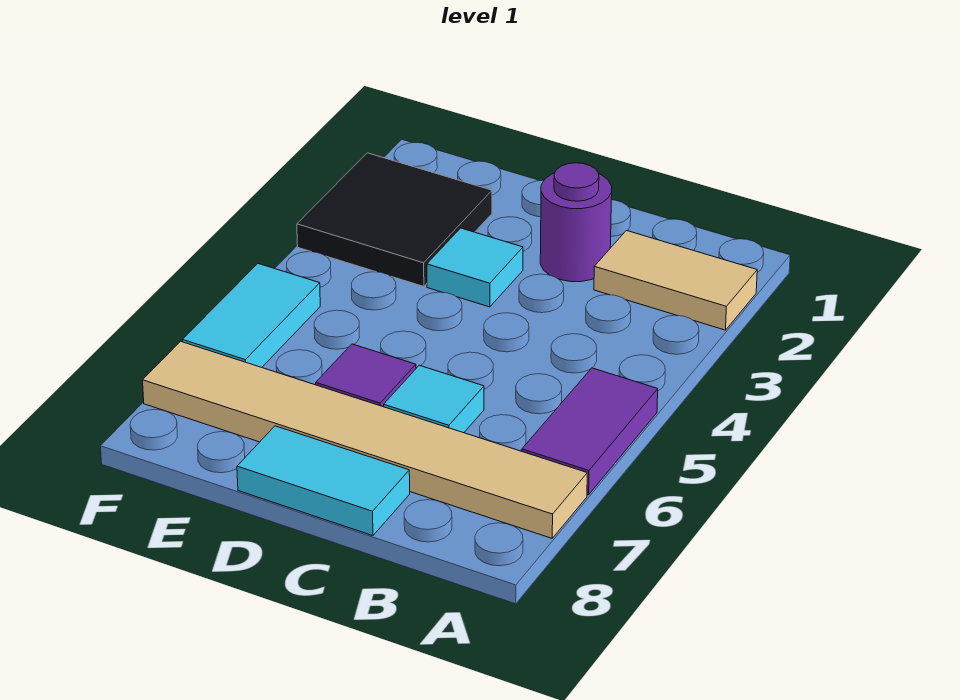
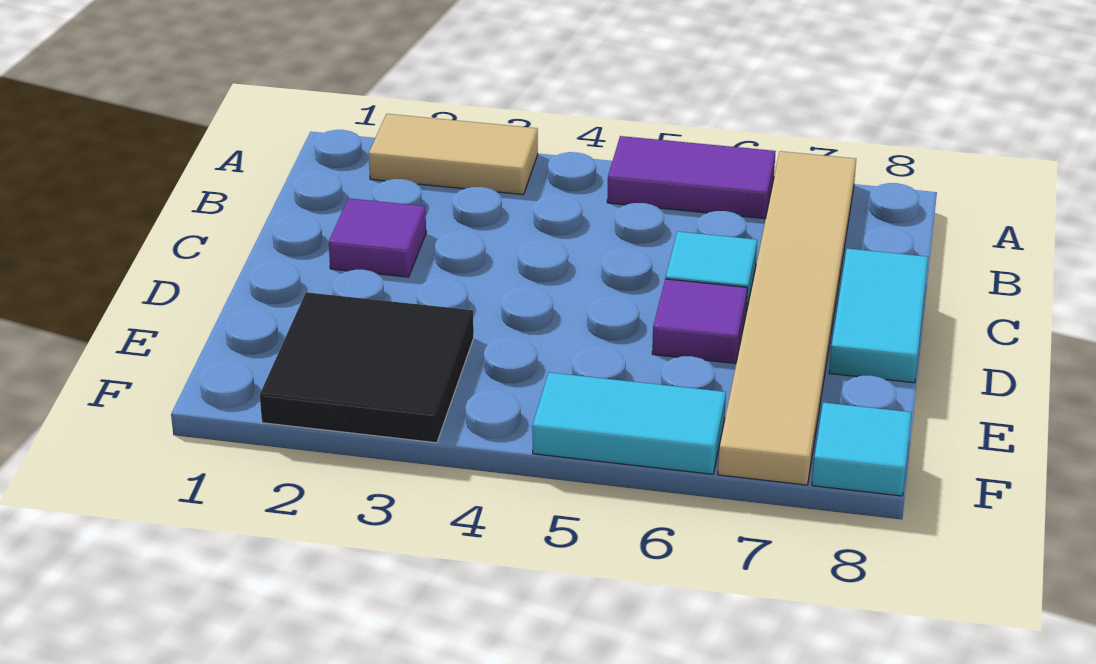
tan 1x2 tile [594,231,757,330] -> tan 1x2 tile turned to [369,114,538,195]
purple 1x1 round brick [540,163,612,282] -> purple 1x1 tile [329,198,426,277]
cyan 1x1 tile [427,228,523,307] -> cyan 1x1 tile moved to [812,402,912,496]

